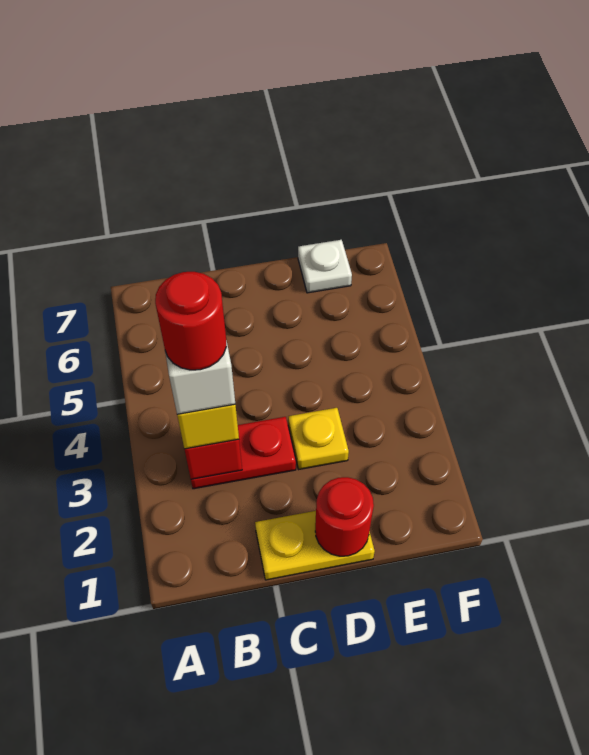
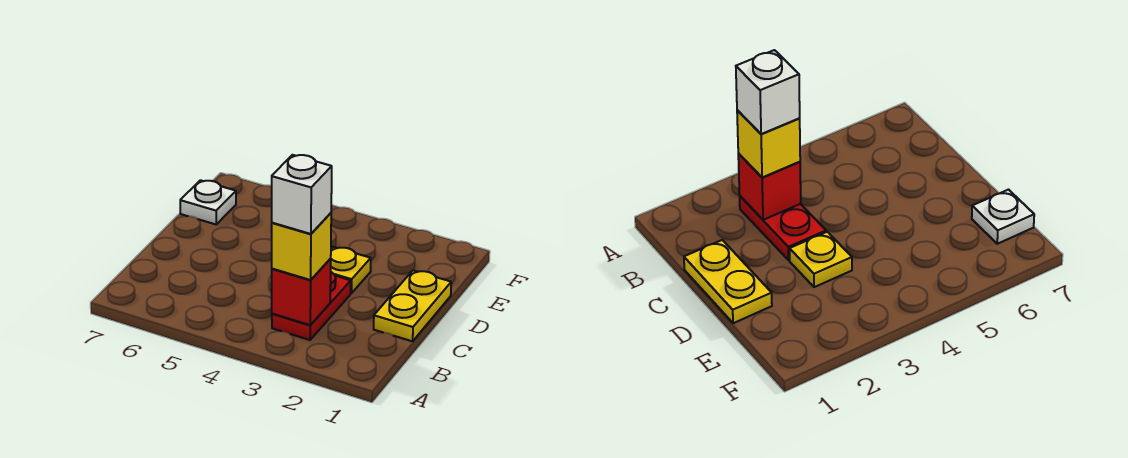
red 1x1 round brick [155,272,226,370] -> none
red 1x1 round brick [315,477,374,556] -> none

